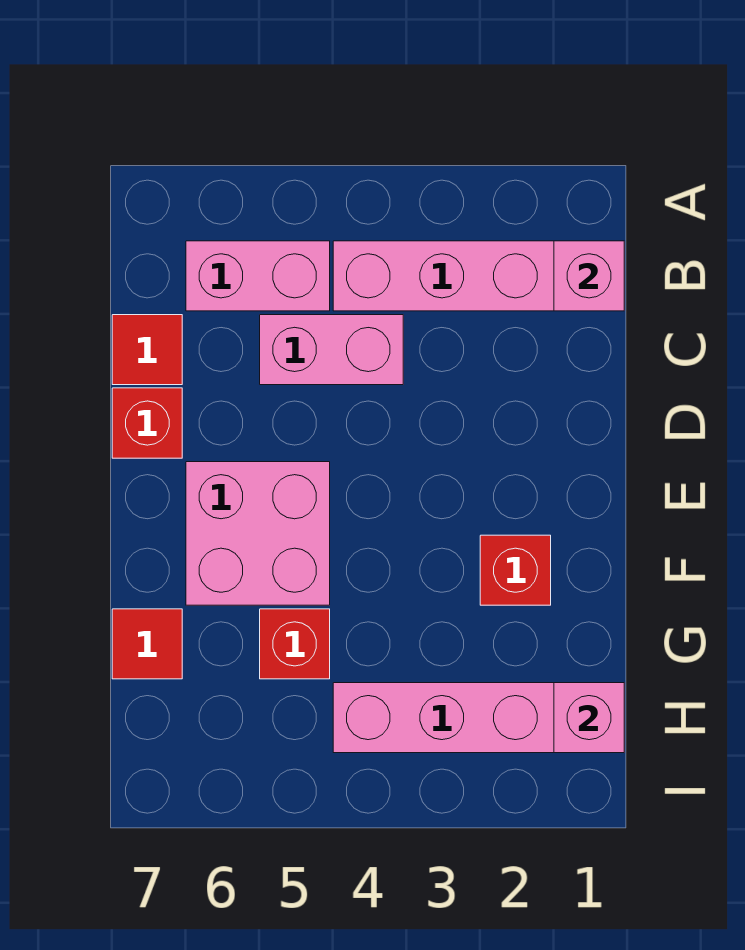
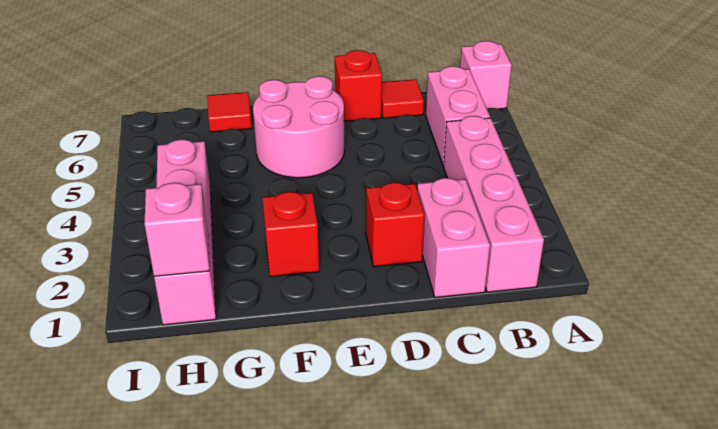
pink 1x1 brick [554,241,624,311] -> pink 1x1 brick moved to [460,41,512,109]
pink 1x2 brick [260,315,403,385] -> pink 1x2 brick moved to [417,178,490,297]
pink 2x2 brick [186,462,330,605] -> pink 2x2 round brick [253,76,345,178]
red 1x1 brick [260,609,330,679] -> red 1x1 brick moved to [366,182,425,266]

